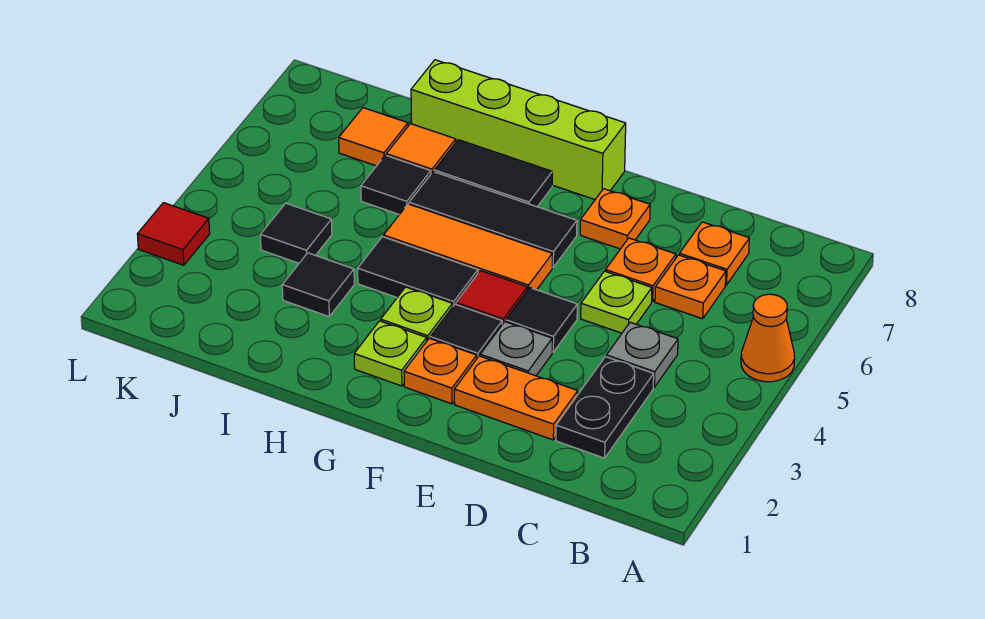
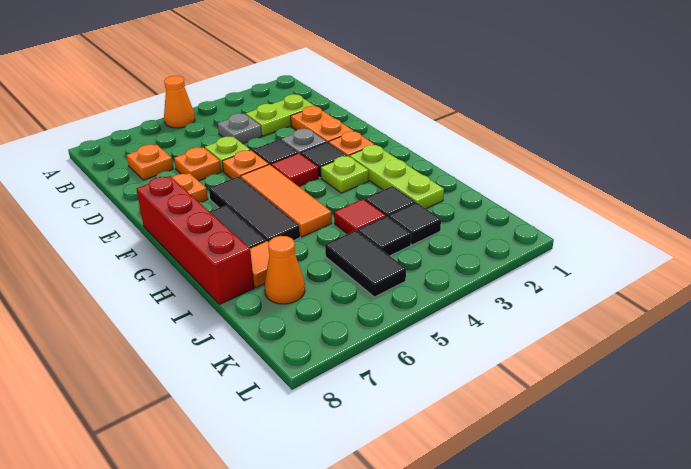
black 1x2 plate [556,357,654,458] -> lime 1x2 plate [246,94,314,136]
orange 1x1 plate [655,255,726,319] -> orange 1x1 plate moved to [222,150,269,179]
lime 1x4 brick [411,60,626,200] -> red 1x4 brick [136,176,254,305]
lime 1x1 plate [354,321,427,386] -> lime 1x3 plate [349,145,444,209]
black 1x2 tile [358,237,478,306] -> black 1x2 tile moved to [325,230,406,297]
black 1x1 tile [361,155,431,215] -> black 1x1 tile moved to [388,203,441,245]
orange 1x1 tile [339,108,408,166] -> orange 1x1 cone [264,236,305,304]
red 1x1 tile [137,203,210,265] -> red 1x1 tile moved to [334,199,386,234]

